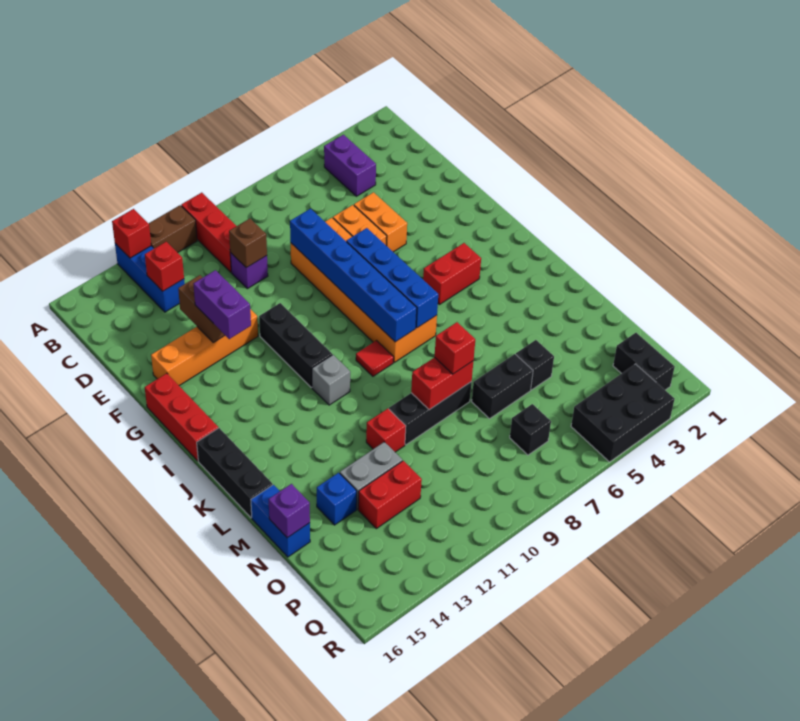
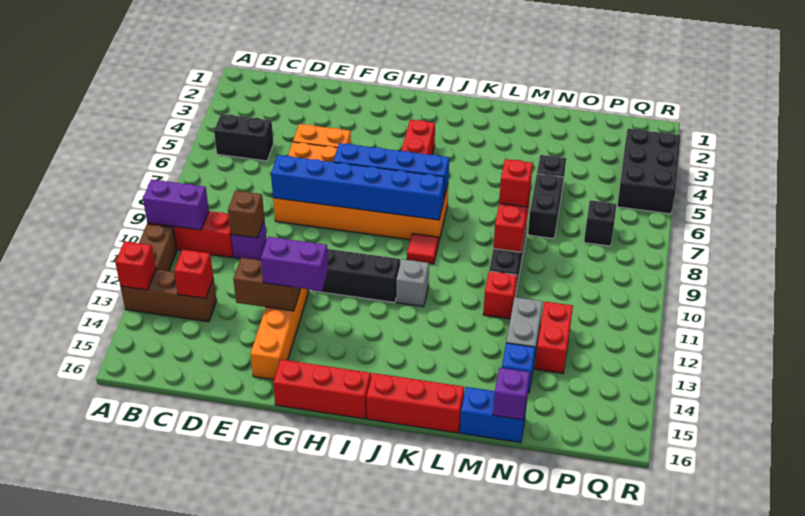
blue 1x3 brick [115,243,185,312] -> brown 1x3 brick [120,270,217,322]
purple 1x2 brick [324,135,376,196] -> purple 1x2 brick moved to [143,179,209,230]
black 1x3 brick [197,428,273,518] -> red 1x3 brick [366,373,464,433]
black 1x2 brick [613,333,675,390] -> black 1x2 brick moved to [214,114,274,161]

